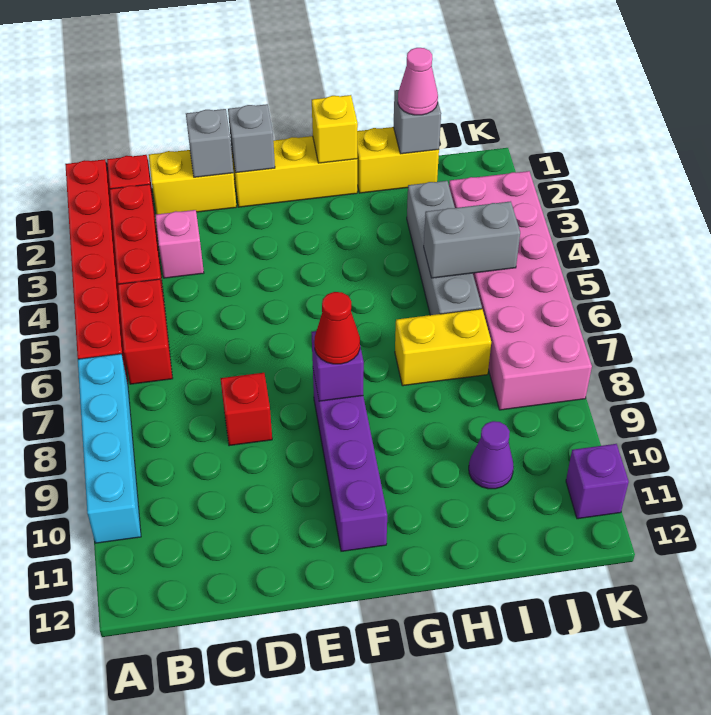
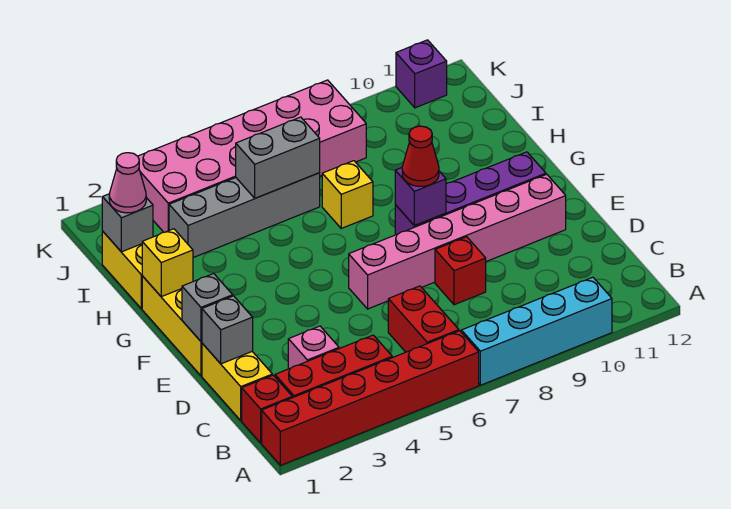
red 1x2 brick [118,279,173,384] -> red 1x2 brick turned to [388,286,459,352]
none -> pink 1x6 brick [349,174,566,309]
yellow 1x2 brick [395,309,491,386] -> yellow 1x1 brick [322,161,373,228]
grey 1x2 brick [424,201,520,278] -> grey 1x2 brick turned to [236,117,320,198]
purple 1x1 cone [469,421,514,489] -> none

